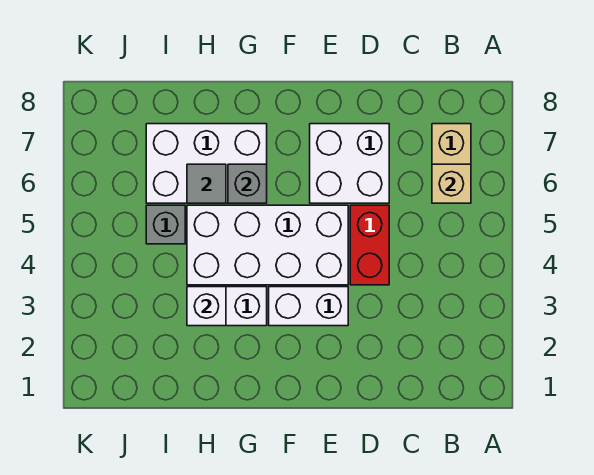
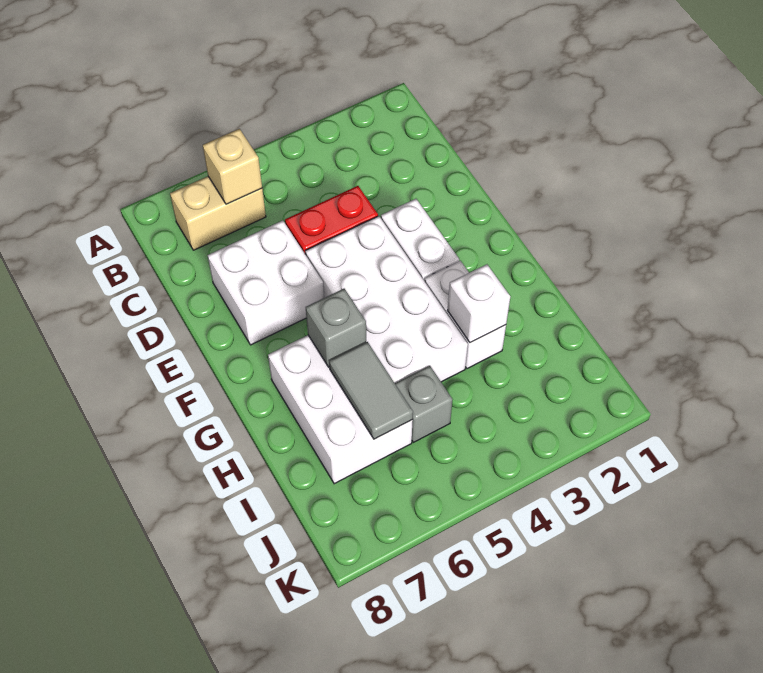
grey 1x1 tile [187,164,226,203] -> grey 1x2 tile [329,342,413,439]

